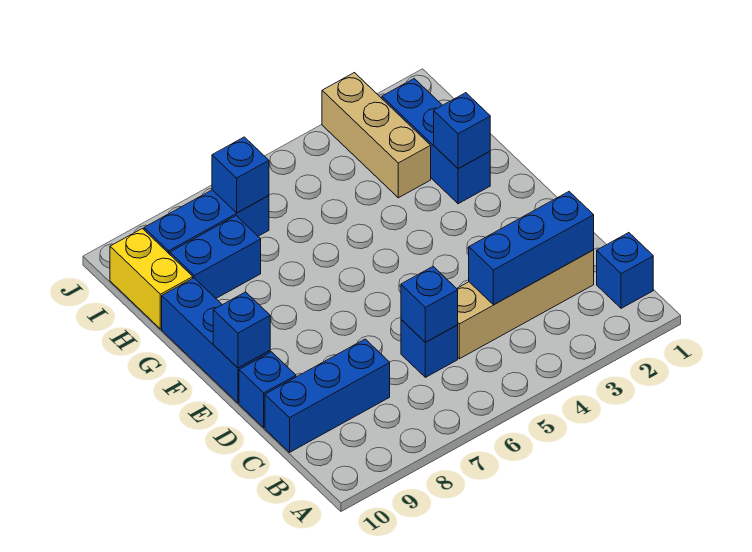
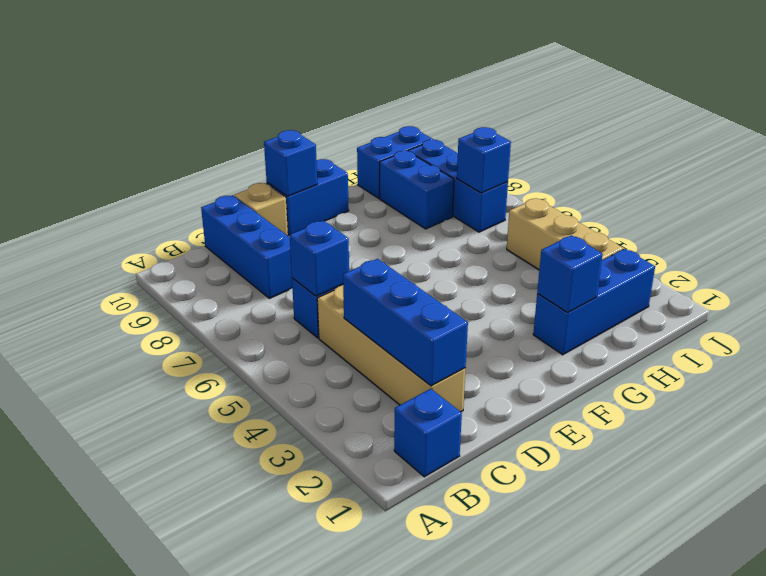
blue 1x1 brick [239,352,296,428] -> tan 1x1 brick [234,183,288,236]
blue 1x3 brick [162,278,270,403] -> blue 1x2 brick [267,159,349,236]
tan 1x3 brick [322,73,431,198] -> tan 1x3 brick turned to [507,198,623,270]
yellow 1x2 brick [110,229,193,329] -> blue 1x2 brick [357,126,433,198]

